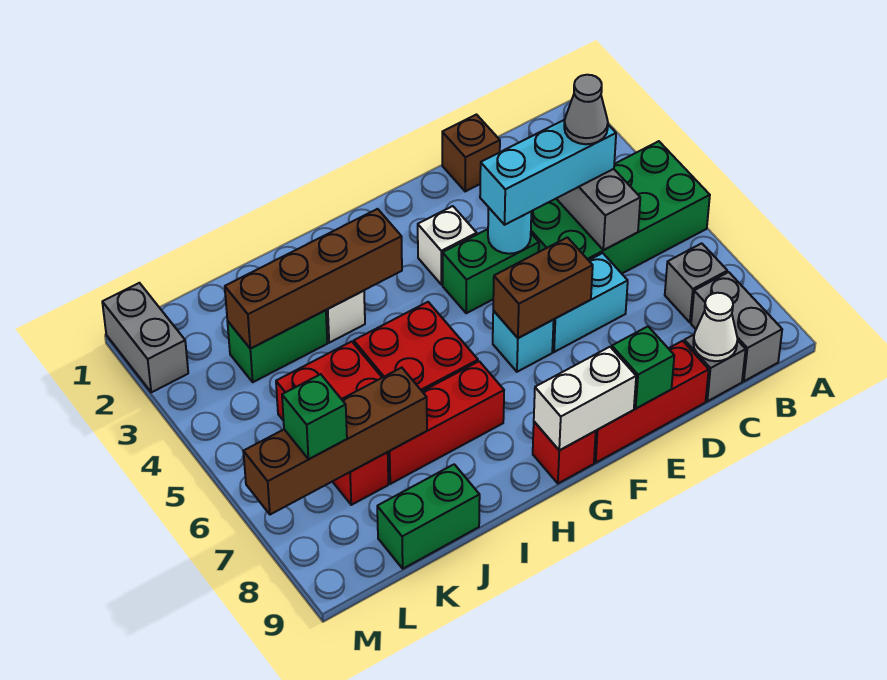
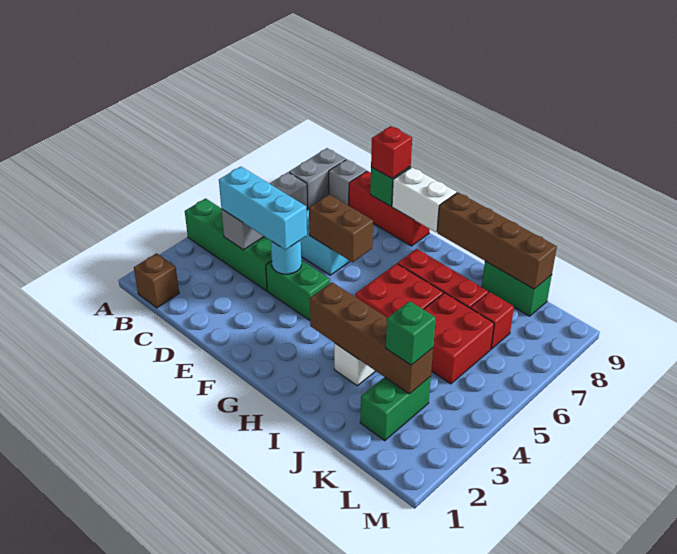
green 2x4 brick [531,141,710,273] -> green 1x4 brick [185,198,272,291]
grey 1x1 cone [564,75,608,144] -> none
white 1x1 cone [693,293,738,361] -> none
brown 1x1 brick [442,115,500,191] -> brown 1x1 brick moved to [134,253,179,308]
white 1x1 brick [418,206,477,285] -> none
cyan 1x1 brick [493,311,554,372] -> none
red 1x1 brick [533,422,596,483] -> red 1x1 brick moved to [371,126,412,178]
green 1x2 brick [227,310,327,382] -> green 1x2 brick turned to [360,377,431,441]
brown 1x4 brick [243,368,427,515] -> brown 1x4 brick moved to [437,192,557,289]
green 1x1 brick [282,374,347,459] -> green 1x1 brick moved to [386,301,436,365]
grey 1x2 brick [102,283,188,392] -> none

